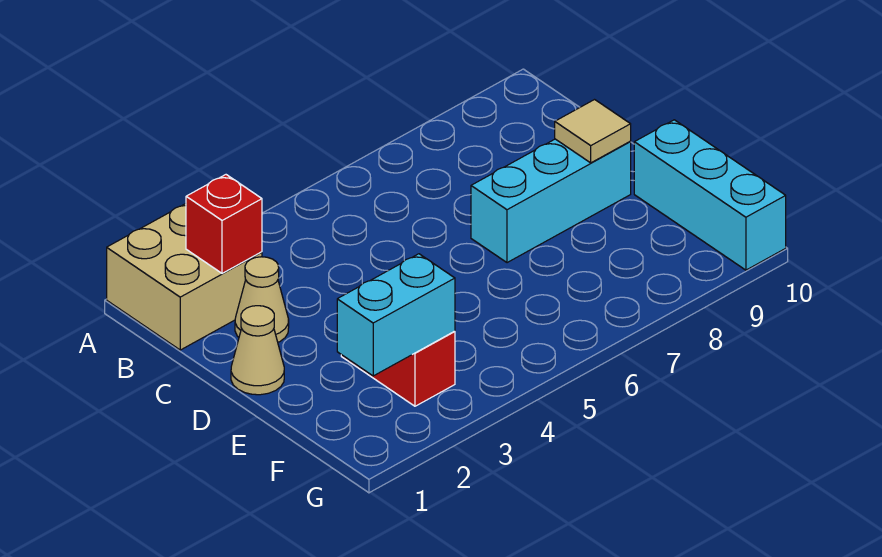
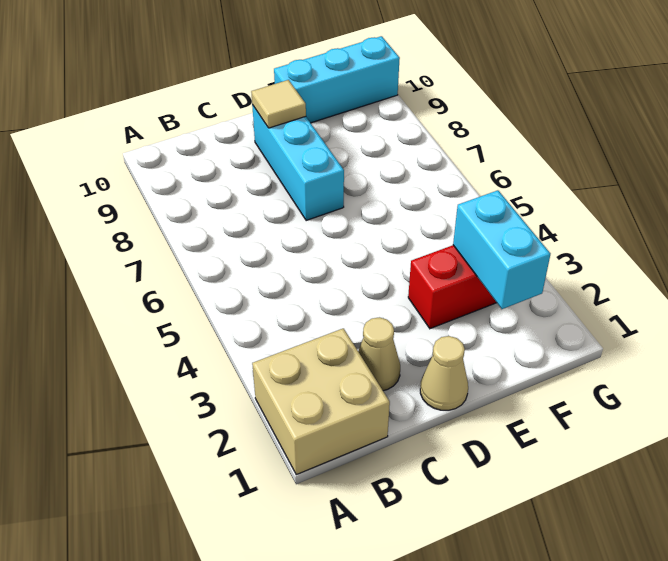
red 1x1 brick [186,175,262,273] -> none

